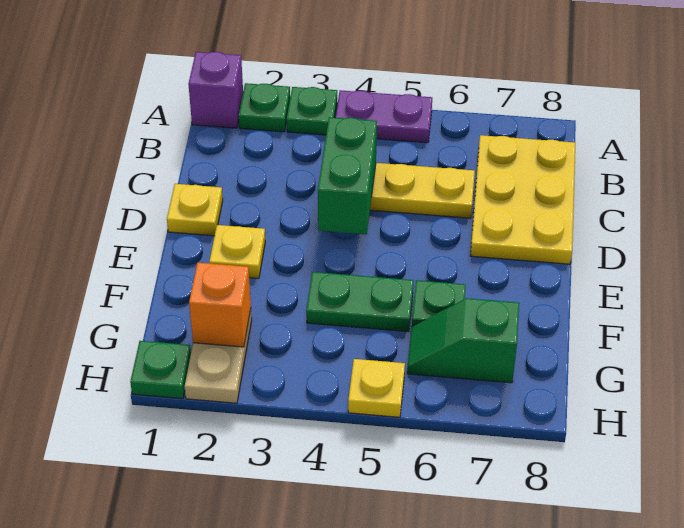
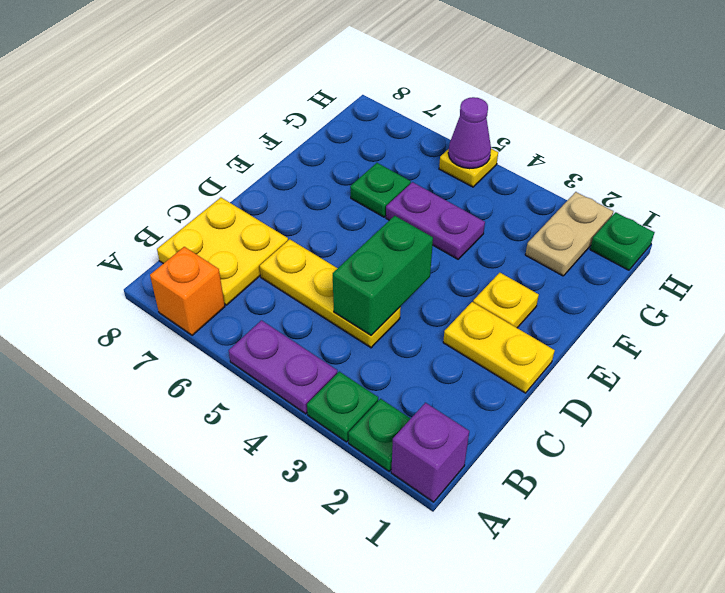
yellow 2x3 plate [471,135,575,264] -> yellow 2x2 plate [157,198,288,305]
yellow 1x1 plate [167,184,223,236] -> yellow 1x2 plate [443,302,555,393]
green 1x2 plate [306,272,414,332] -> purple 1x2 plate [386,182,485,259]
orange 1x1 brick [189,263,251,347] -> orange 1x1 brick moved to [150,247,225,335]
green 1x2 slope [407,298,519,383] -> none
none -> purple 1x1 cone [448,97,491,169]

